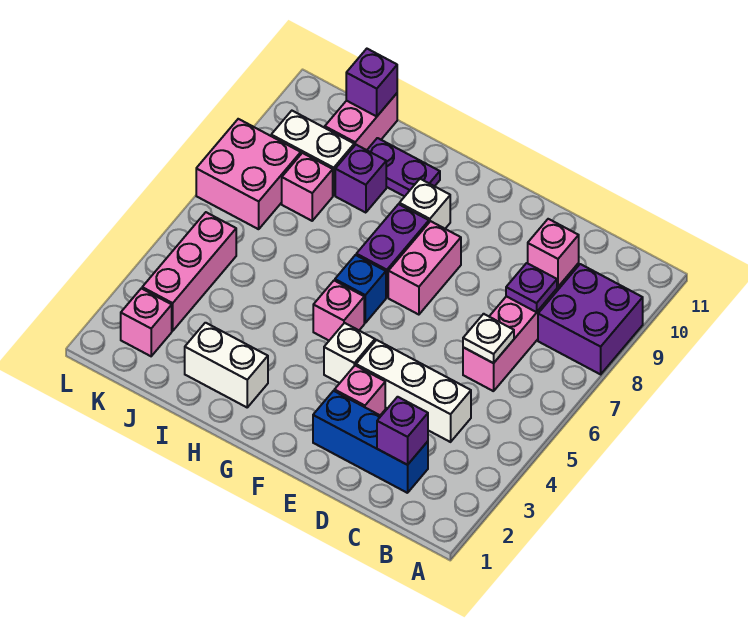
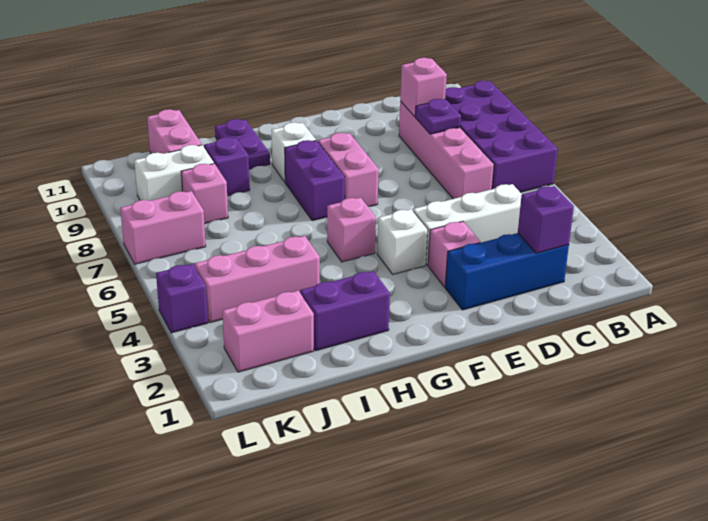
purple 2x2 brick [538,264,643,374] -> purple 2x4 brick [445,81,558,192]
white 1x1 plate [463,314,514,363] -> none
blue 1x1 brick [335,255,386,323] -> none
white 1x2 brick [185,323,268,407] -> purple 1x2 brick [300,271,390,351]
purple 1x2 plate [367,138,440,197] -> purple 1x2 plate turned to [215,119,270,169]
purple 1x1 brick [346,49,397,116] -> purple 1x1 brick moved to [156,264,208,333]
pink 1x1 brick [121,288,172,356] -> pink 1x2 brick [222,291,314,372]
pink 1x3 brick [142,212,236,331] -> pink 1x3 brick turned to [195,236,320,323]
pink 2x2 brick [196,119,301,229] -> pink 1x2 brick [120,191,206,264]

